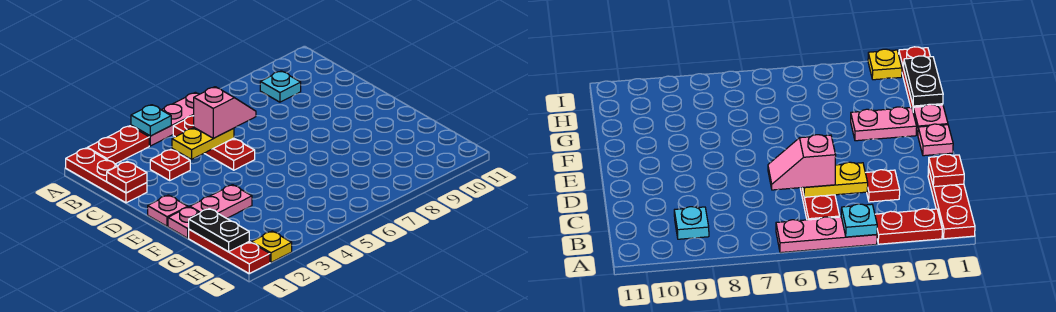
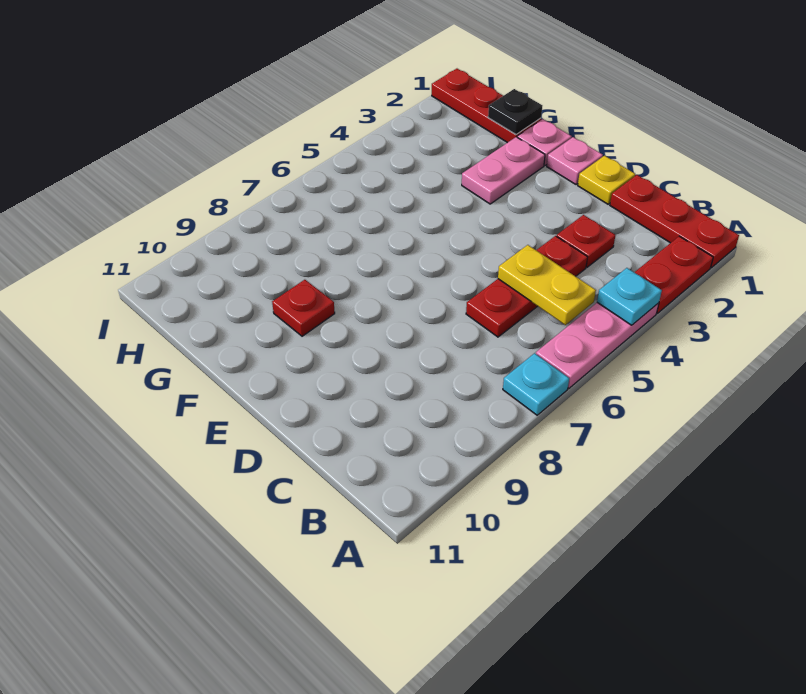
red 1x3 plate [173,116,255,170] -> red 1x3 plate turned to [466,236,587,337]
cyan 1x1 plate [260,71,301,102] -> cyan 1x1 plate moved to [503,353,569,415]
red 1x1 plate [107,161,147,193] -> red 1x1 plate moved to [272,280,335,336]
yellow 1x2 plate [172,128,234,159] -> yellow 1x2 plate turned to [498,245,596,325]
pink 1x2 slope [194,87,256,138] -> none
black 1x2 plate [189,209,249,252] -> black 1x1 plate [488,89,542,135]
yellow 1x1 plate [251,231,292,262] -> yellow 1x1 plate moved to [578,156,635,204]

